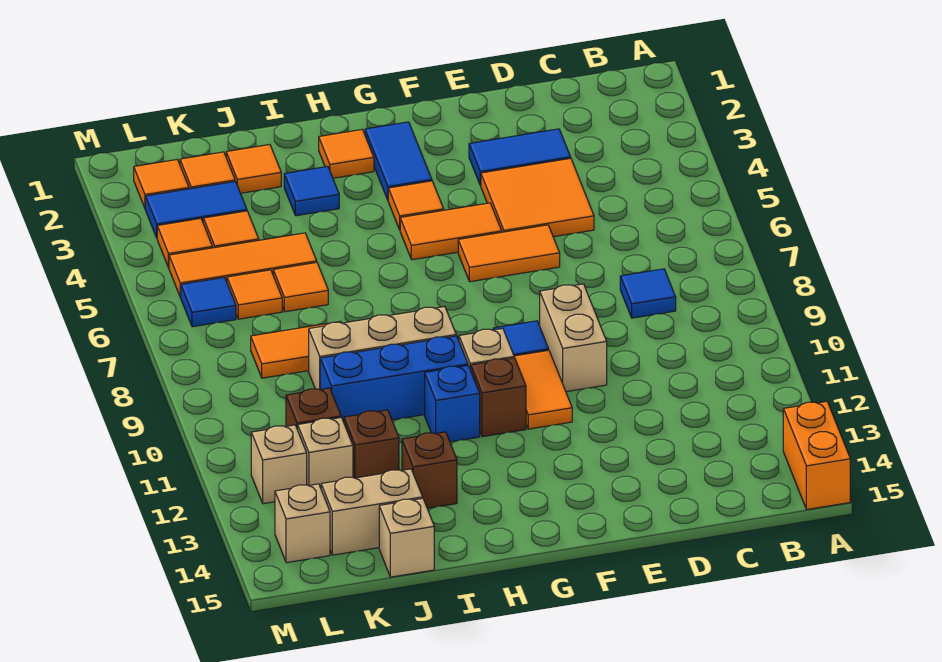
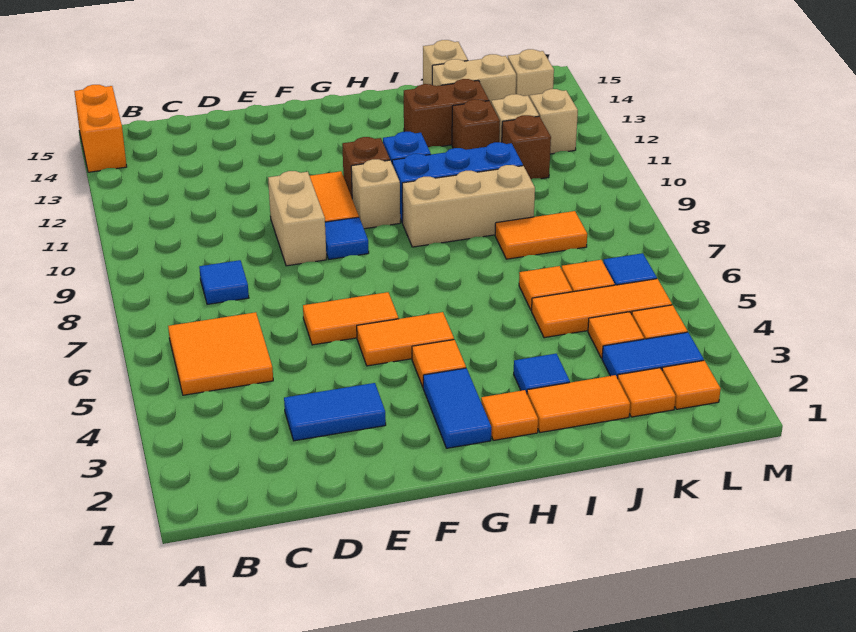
orange 2x2 tile [481,158,594,237] -> orange 2x2 tile moved to [168,312,273,395]
brown 1x1 brick [402,432,457,508] -> brown 1x2 brick [404,79,489,147]
orange 1x1 tile [226,145,281,193] -> orange 1x2 tile [527,375,630,433]

